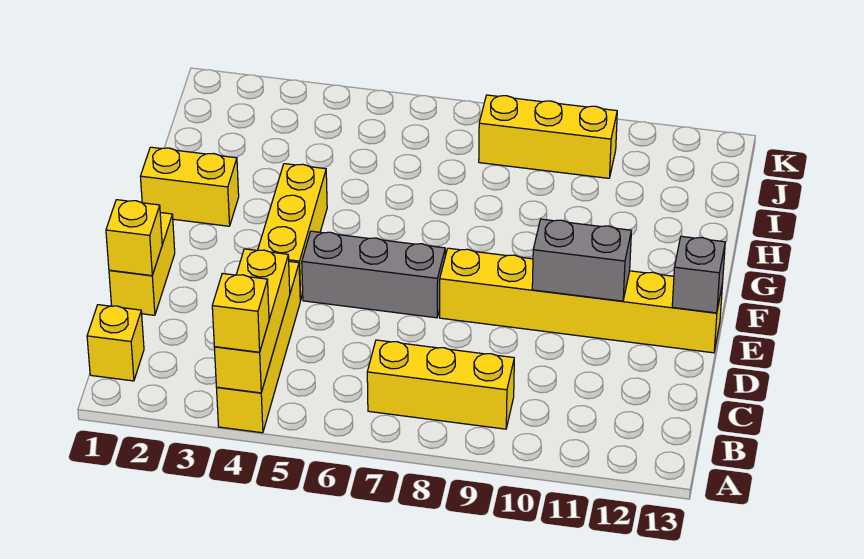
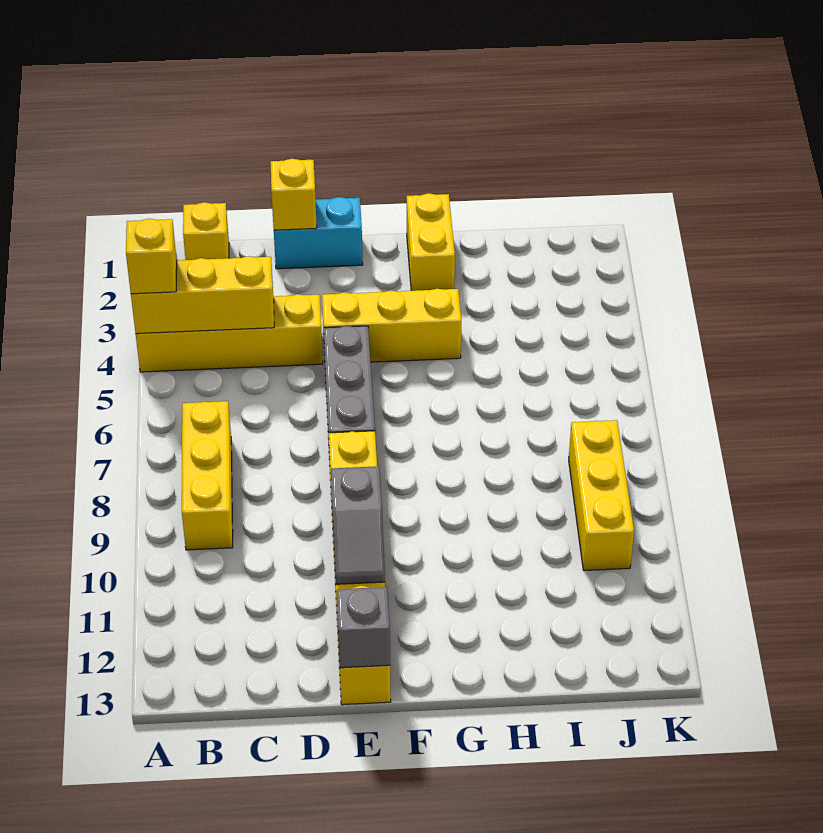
yellow 1x2 brick [109,213,175,315] -> cyan 1x2 brick [274,197,363,269]
grey 1x2 brick [532,219,631,301] -> grey 1x2 slope [331,466,385,584]

